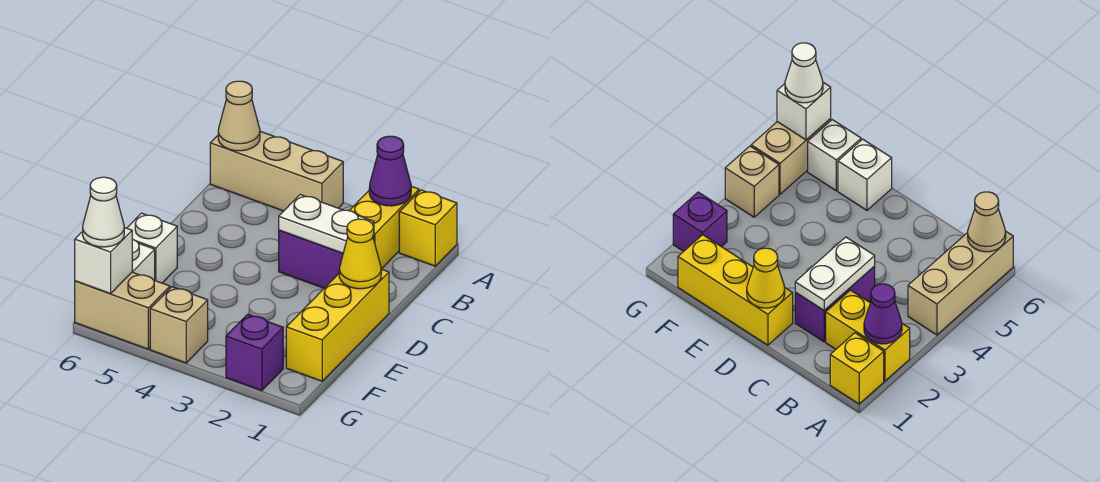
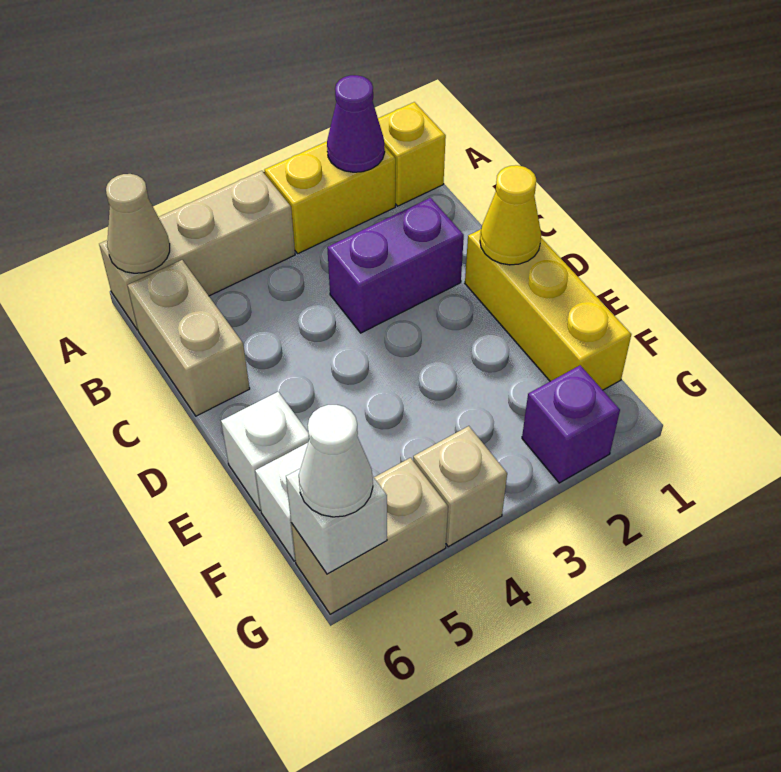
yellow 1x2 brick [349,186,419,269] -> yellow 1x2 brick turned to [265,142,396,254]
none -> tan 1x2 brick [128,260,250,416]
white 1x2 plate [279,195,374,253] -> none

